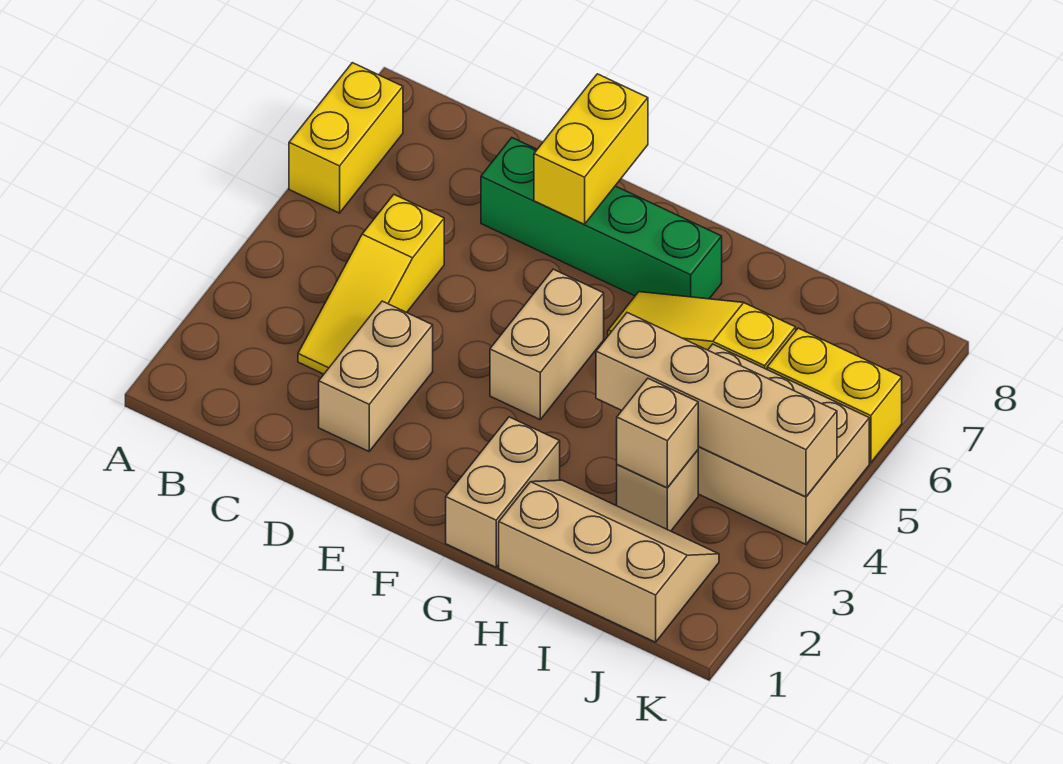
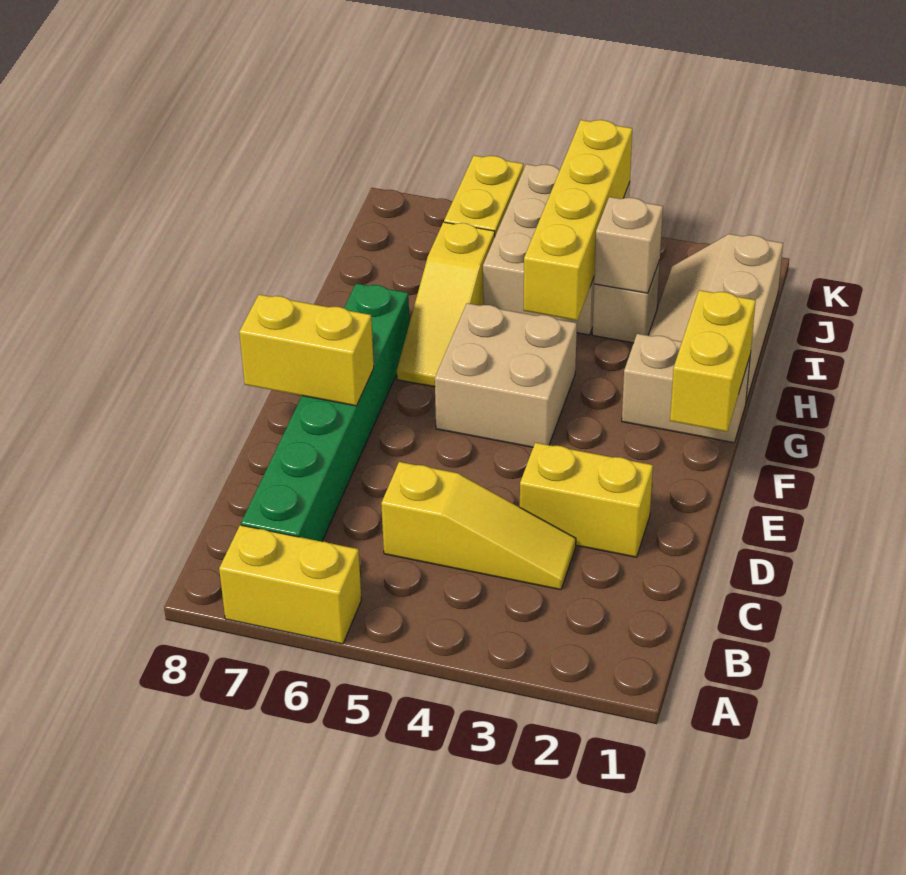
tan 1x2 brick [319,301,433,451] -> yellow 1x2 brick [520,443,653,557]
green 1x4 brick [481,138,722,299] -> green 1x6 brick [241,283,409,542]
none -> yellow 1x2 brick [670,290,756,432]
tan 1x2 brick [490,269,604,419] -> tan 2x2 brick [435,303,577,447]
tan 1x4 brick [596,313,837,497] -> yellow 1x4 brick [524,120,632,320]

